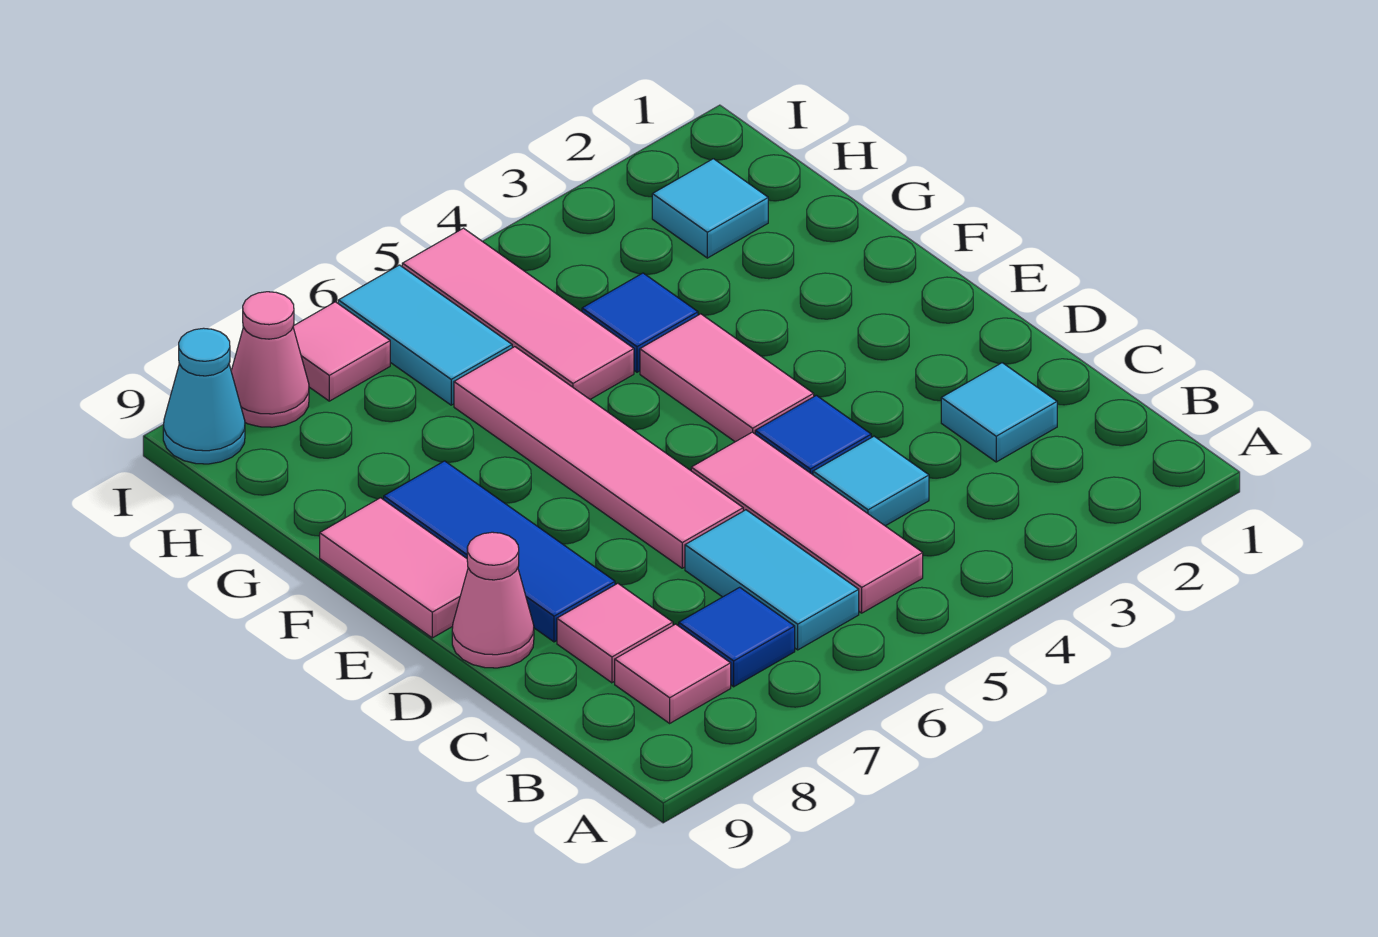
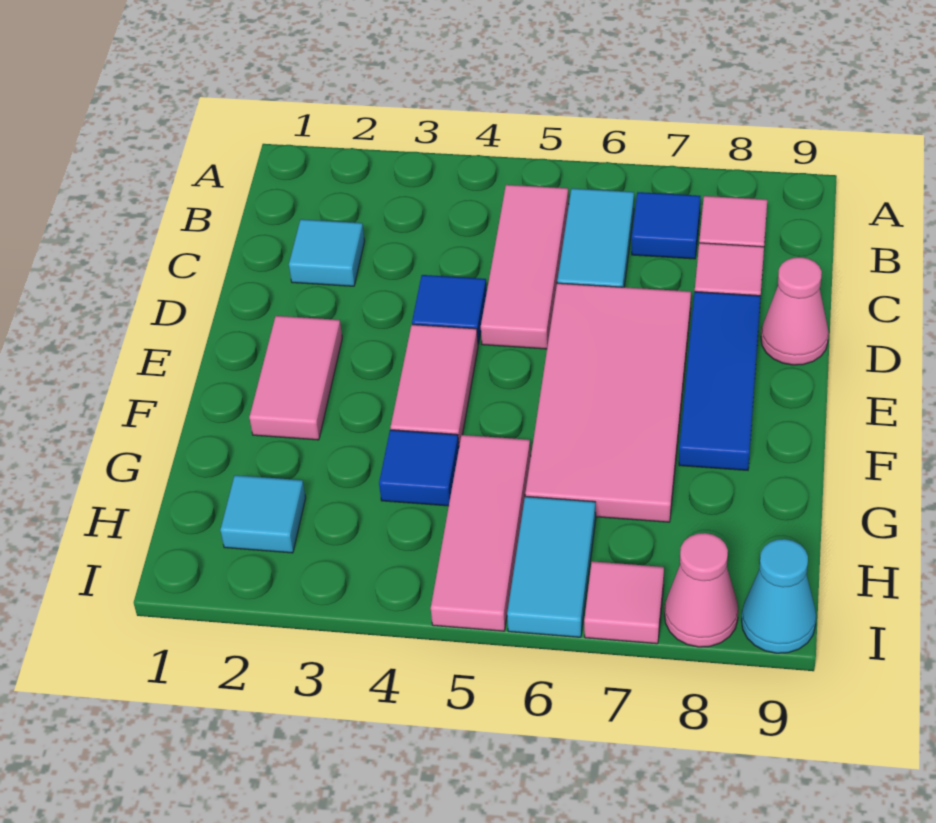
cyan 1x1 tile [813,436,929,526] -> none
pink 1x4 tile [454,347,743,568] -> pink 2x4 tile [525,283,691,522]
pink 1x2 tile [320,498,468,638] -> pink 1x2 tile moved to [249,316,342,440]

